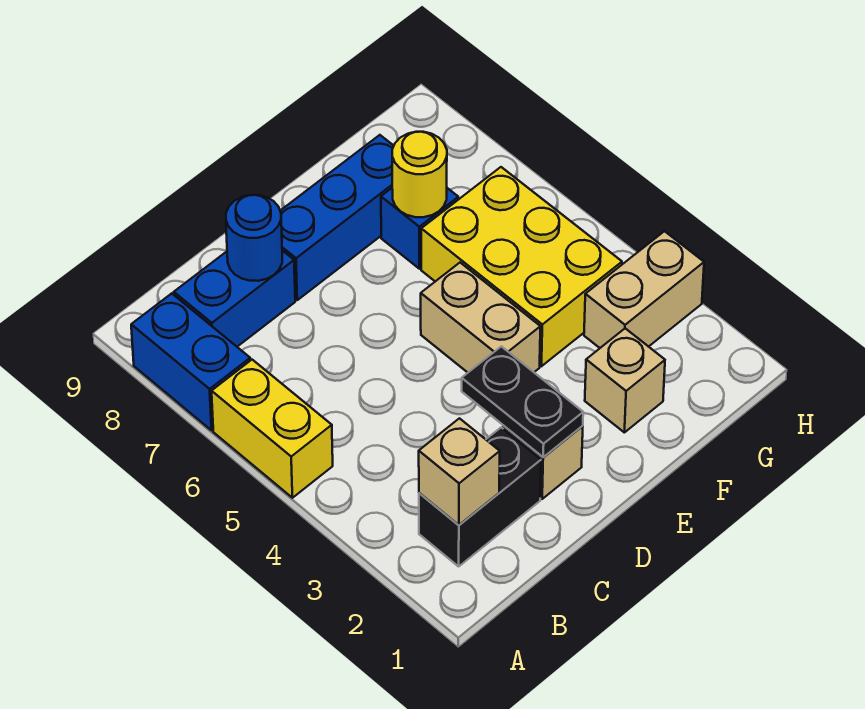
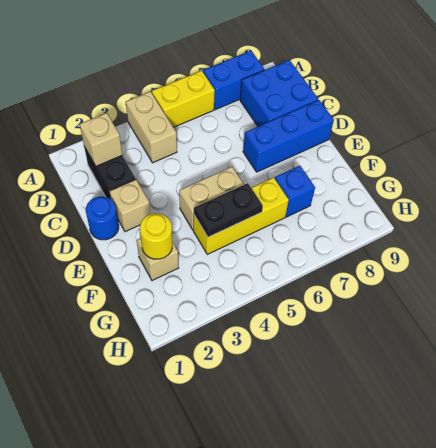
blue 1x2 brick [174,251,295,347] -> blue 2x2 brick [240,60,318,126]
blue 1x1 round brick [226,195,282,281] -> blue 1x1 round brick moved to [86,196,119,240]
black 1x2 plate [462,346,583,457] -> black 1x2 plate moved to [194,183,263,237]
blue 1x3 brick [280,135,394,300] -> blue 1x3 brick turned to [243,100,334,172]
yellow 2x3 brick [421,167,622,366] -> yellow 1x3 brick [194,178,289,254]
yellow 1x1 round brick [392,132,447,217] -> yellow 1x1 round brick moved to [140,213,172,259]
tan 1x2 brick [584,231,704,348] -> tan 1x2 brick moved to [126,91,177,163]

